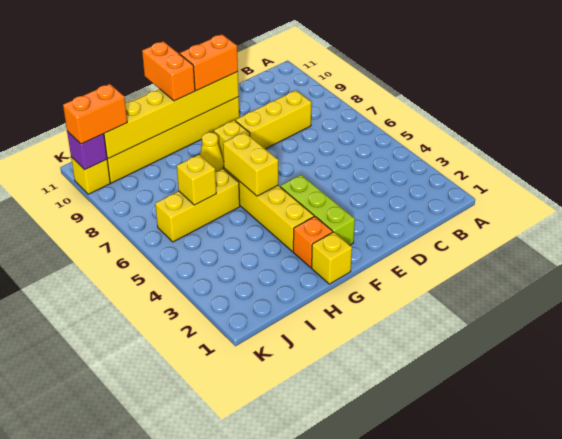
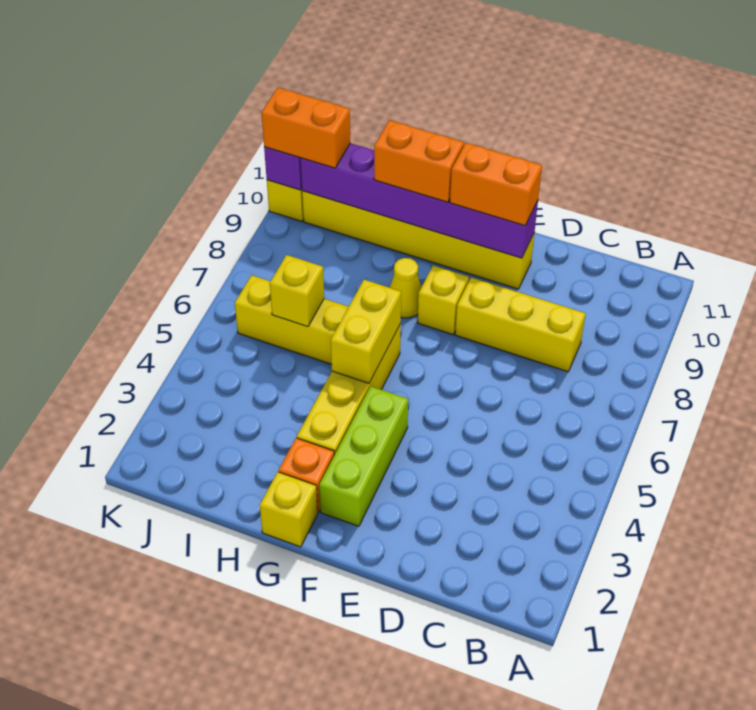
yellow 1x6 brick [104,72,239,158] -> purple 1x6 brick [300,143,538,258]
orange 1x2 brick [142,41,195,101] -> orange 1x2 brick turned to [374,120,464,202]

